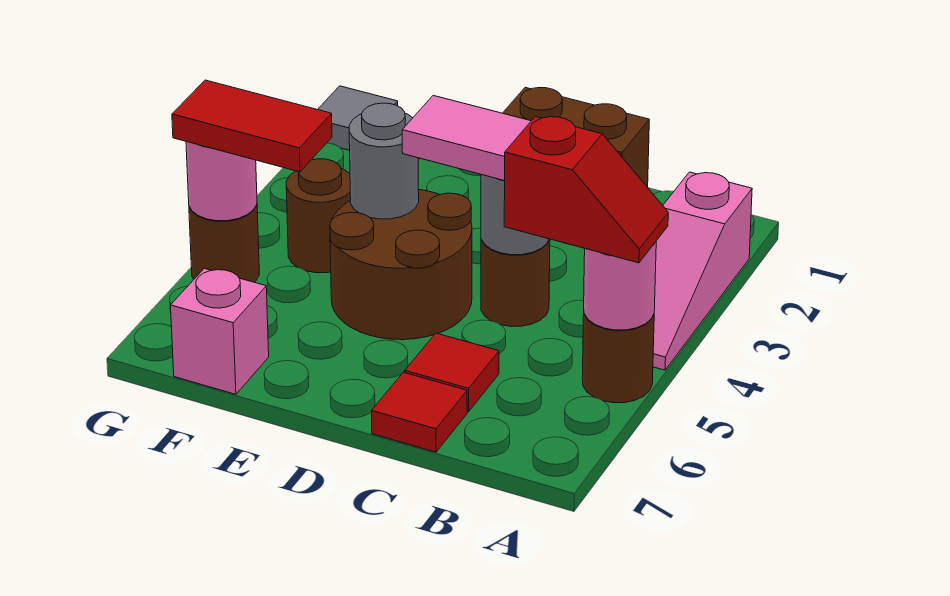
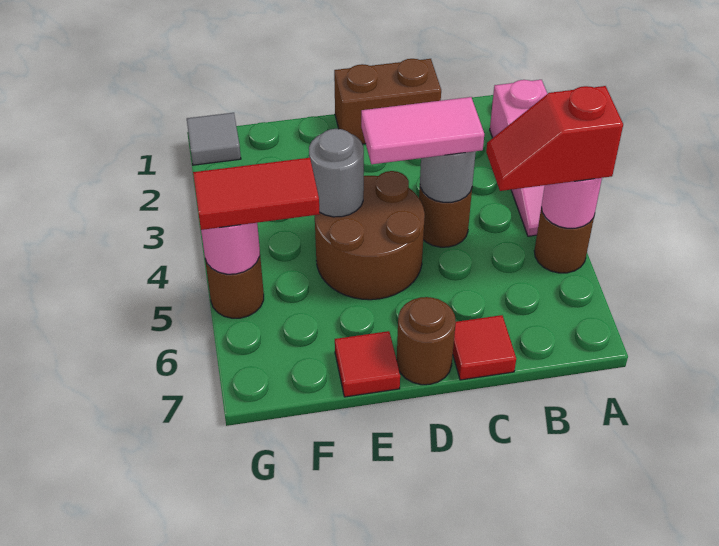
red 1x2 slope [504,117,668,263] -> red 1x2 slope turned to [486,86,623,191]
red 1x1 tile [405,333,499,412] -> red 1x1 tile moved to [335,331,400,397]
brown 1x1 round brick [286,159,351,273] -> brown 1x1 round brick moved to [397,297,456,385]
pink 1x1 brick [171,268,269,394] -> none

